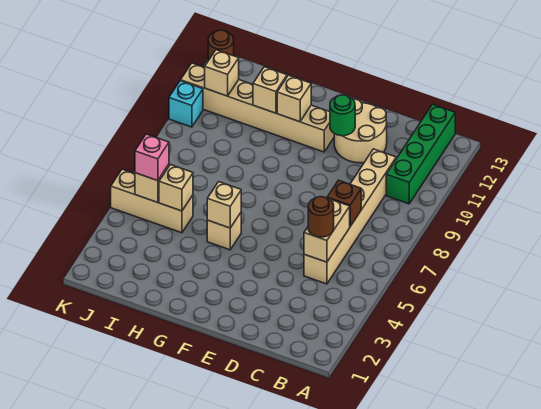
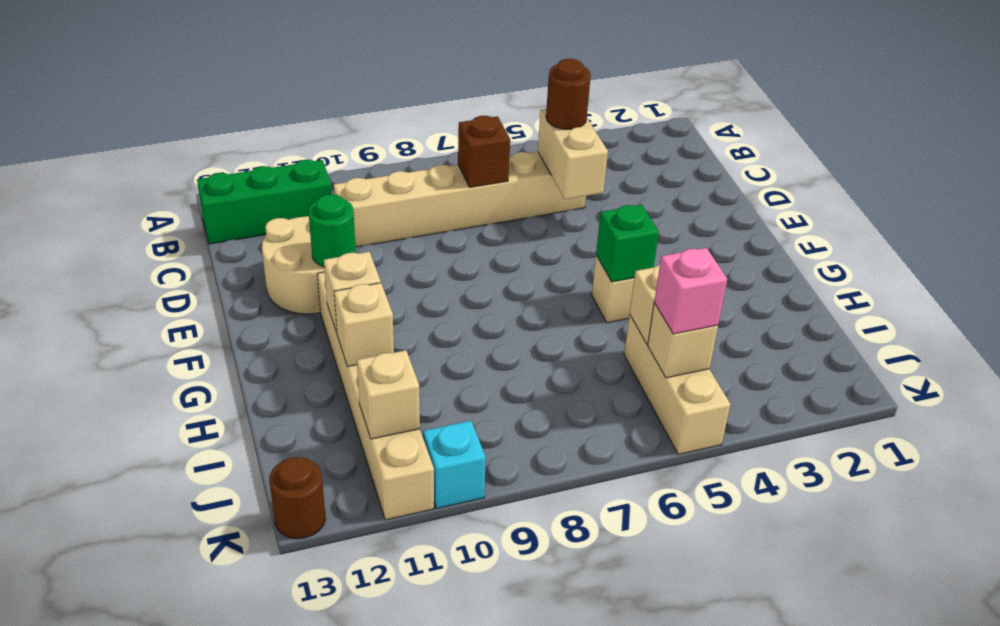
green 1x4 brick [386,104,455,204] -> green 1x3 brick [197,160,332,244]
tan 1x2 brick [304,199,350,262] -> tan 1x2 brick turned to [538,109,608,199]
tan 1x1 brick [207,182,241,228] -> green 1x1 brick [596,205,659,282]

